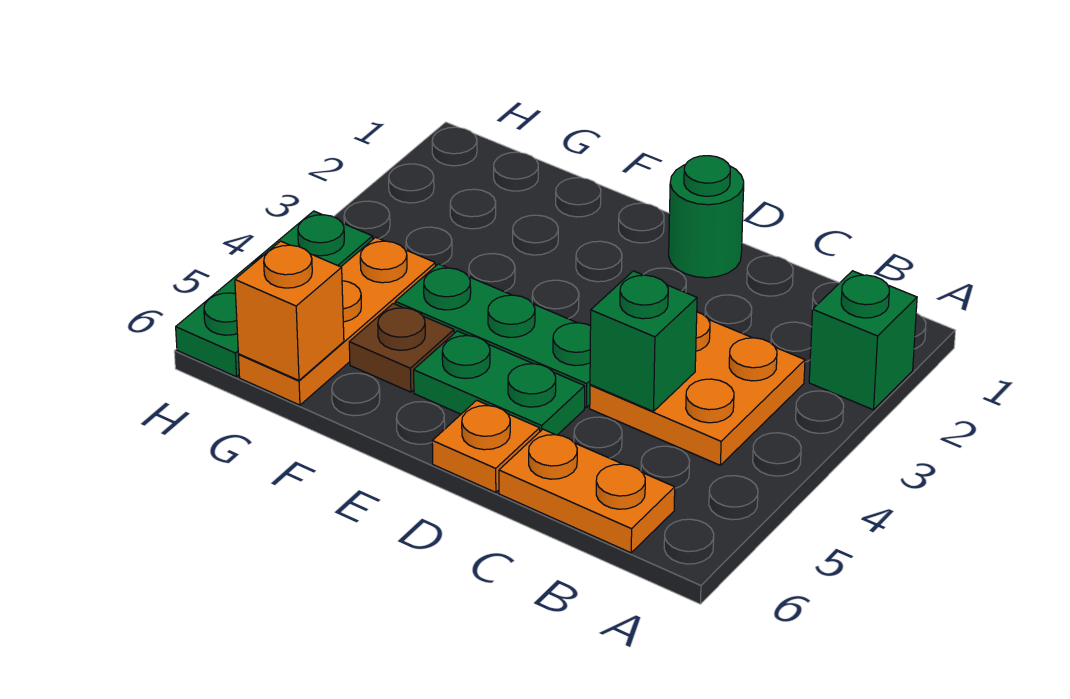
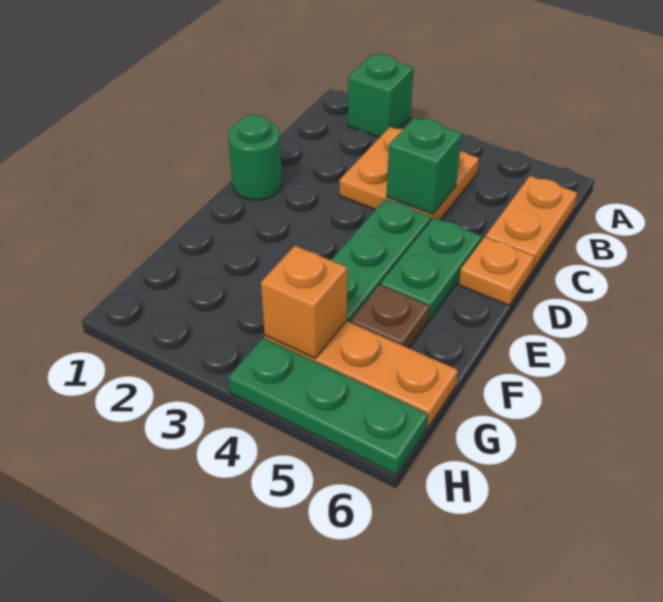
orange 1x1 brick [235,241,344,380] -> orange 1x1 brick moved to [261,246,347,358]

